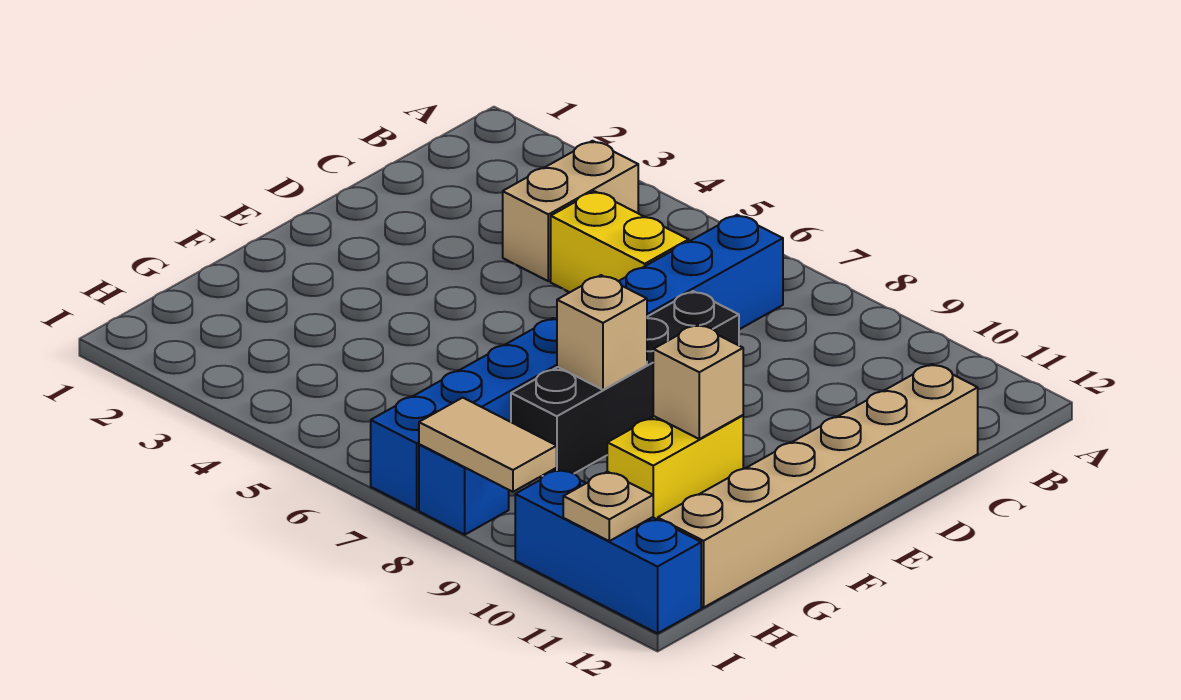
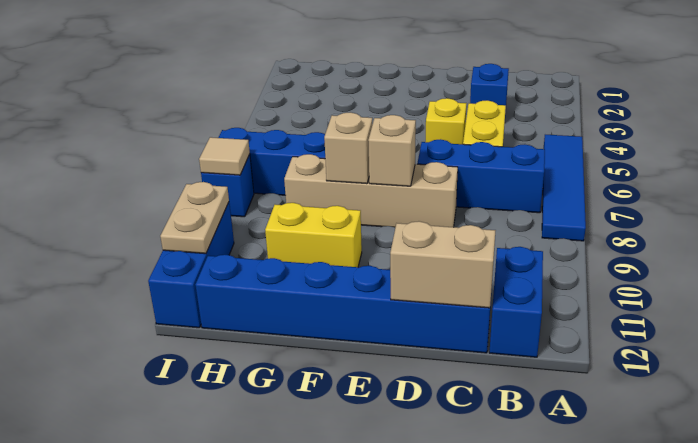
none -> blue 1x4 tile [542,135,586,241]
tan 1x2 brick [503,141,638,281] -> tan 1x2 brick moved to [390,221,496,308]
none -> blue 1x2 brick [489,247,543,357]
none -> blue 1x1 brick [470,64,509,112]
tan 1x6 brick [658,364,978,608] -> blue 1x6 brick [195,255,492,353]
none -> yellow 1x1 brick [426,98,466,144]
black 1x4 brick [511,291,739,476] -> tan 1x4 brick [284,154,458,227]
tan 1x1 brick [653,324,743,439] -> tan 1x1 brick moved to [368,115,416,186]
tan 1x2 tile [419,398,557,492] -> tan 1x1 tile [199,137,250,175]
tan 1x1 plate [563,472,653,541] -> tan 1x2 plate [160,182,229,254]

